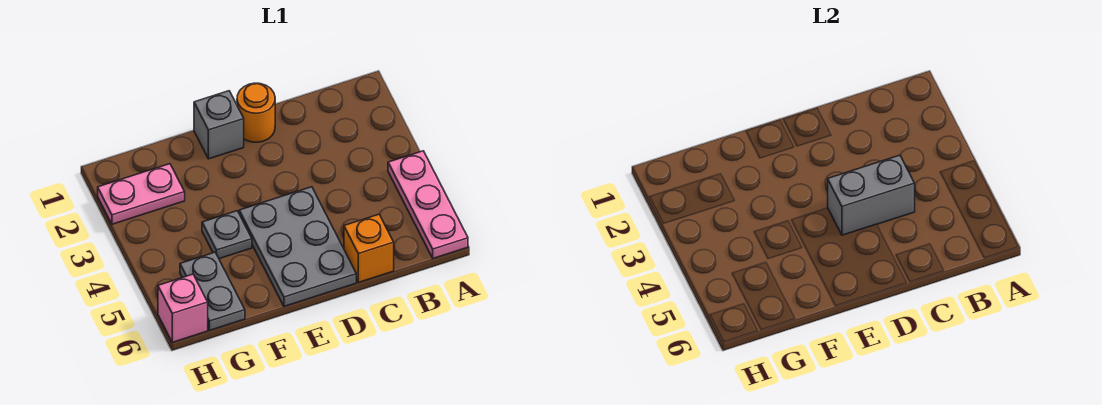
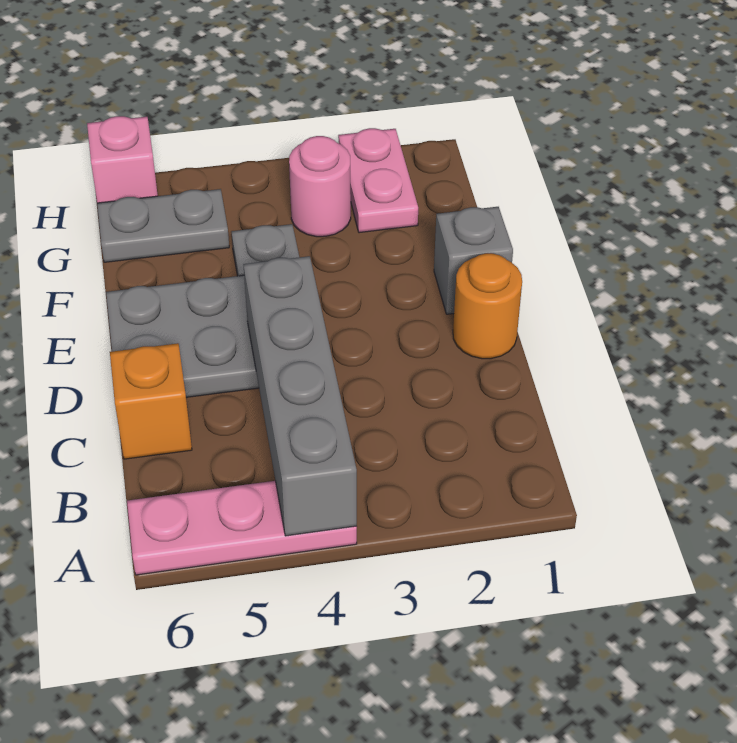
grey 1x2 brick [828,155,915,235] -> grey 1x4 brick [243,256,357,536]
none -> pink 1x1 round brick [289,136,351,237]

